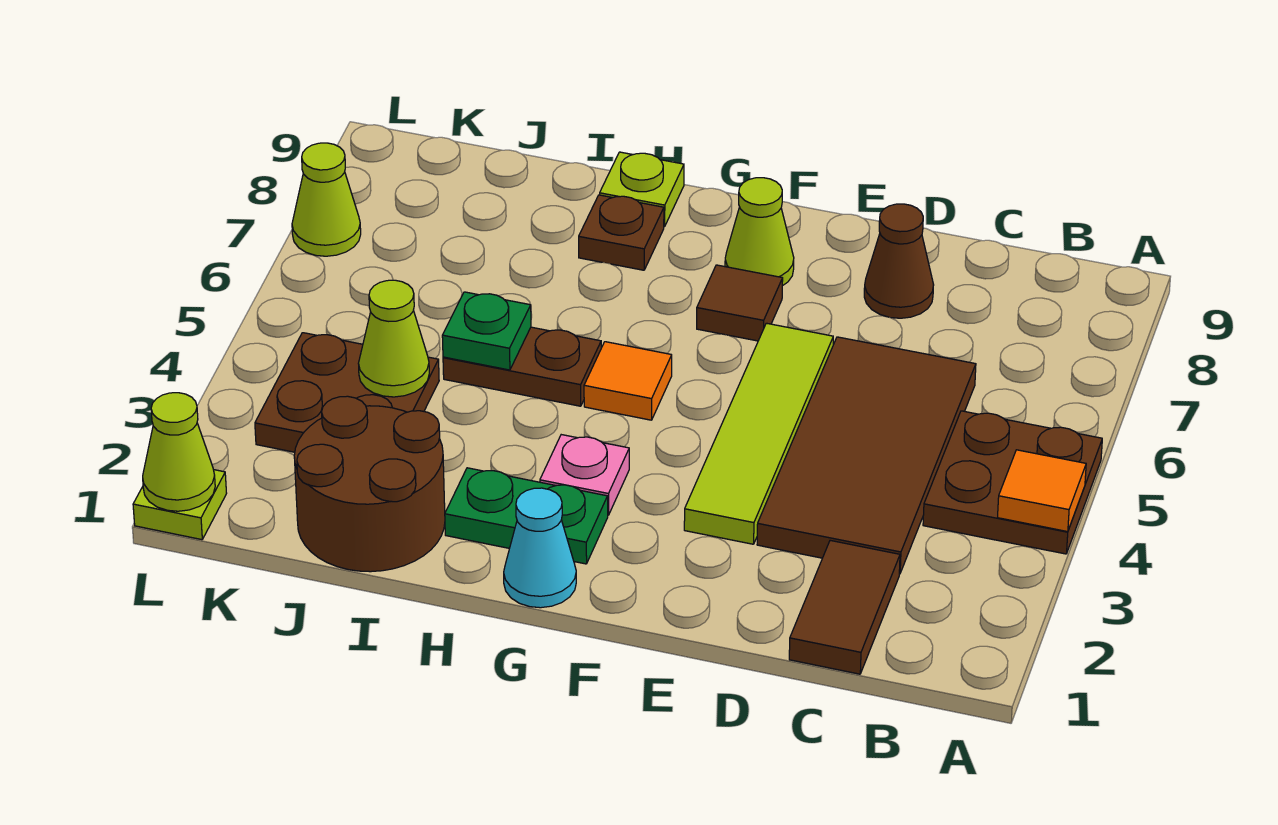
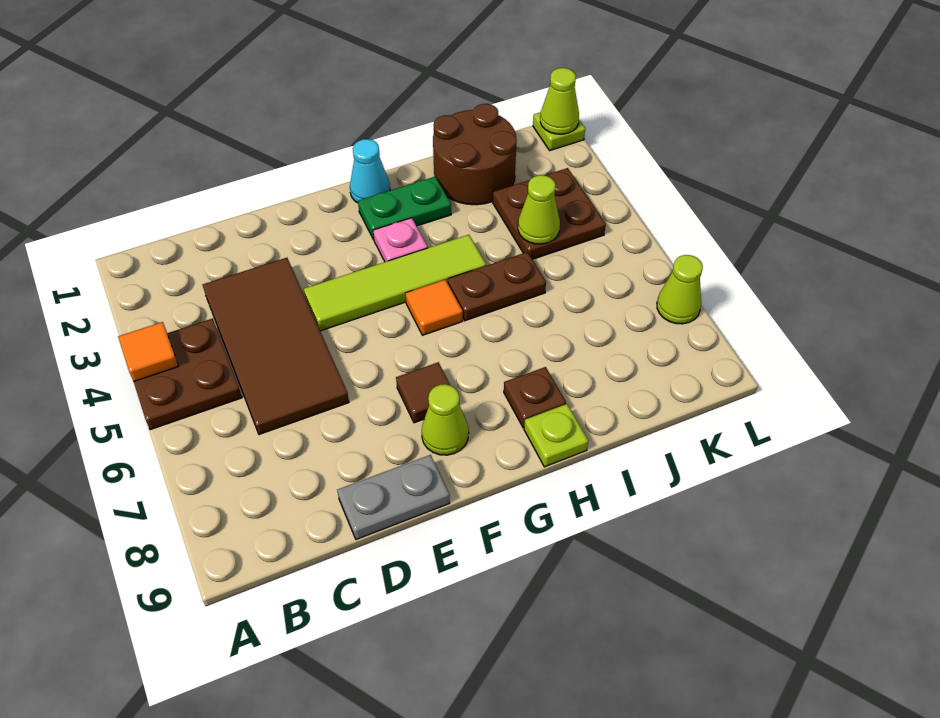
brown 1x2 tile [789,540,900,674] -> none
brown 1x1 cone [864,204,934,318] -> none
none -> grey 1x2 plate [337,455,450,539]
lime 1x4 tile [684,323,833,544] -> lime 1x4 tile turned to [304,235,486,331]
green 1x1 plate [442,292,531,370] -> none

